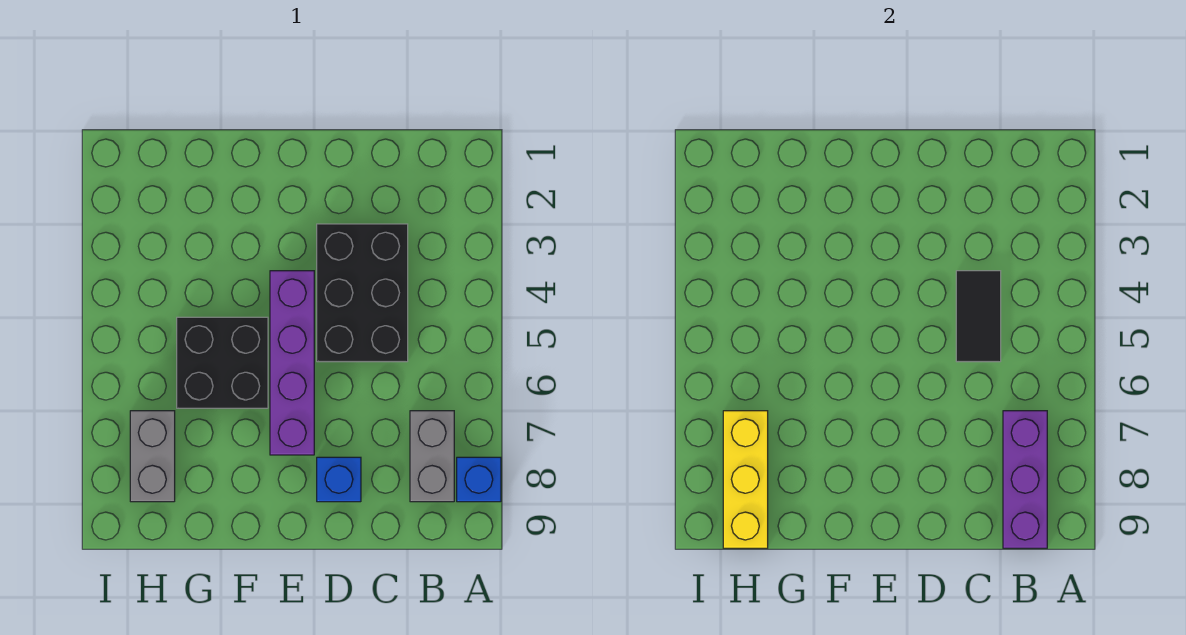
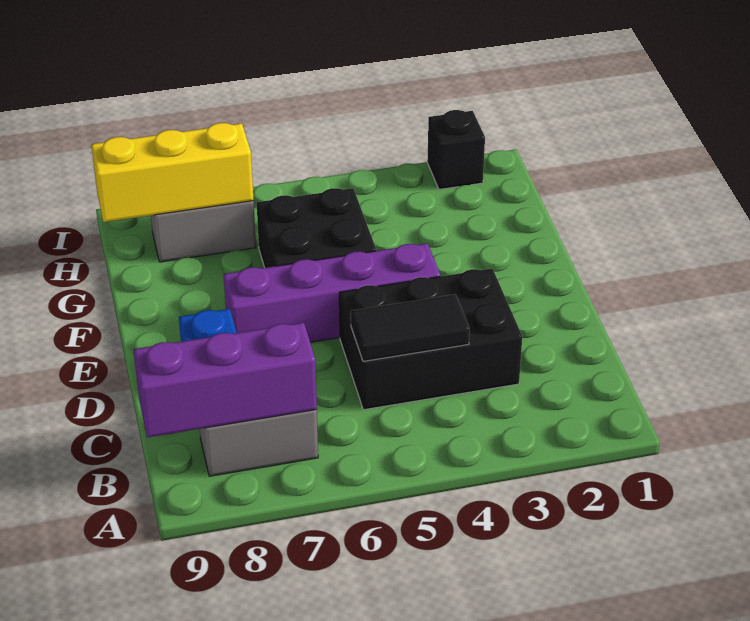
blue 1x1 brick [457,457,501,502] -> none
none -> black 1x1 brick [427,110,485,189]

